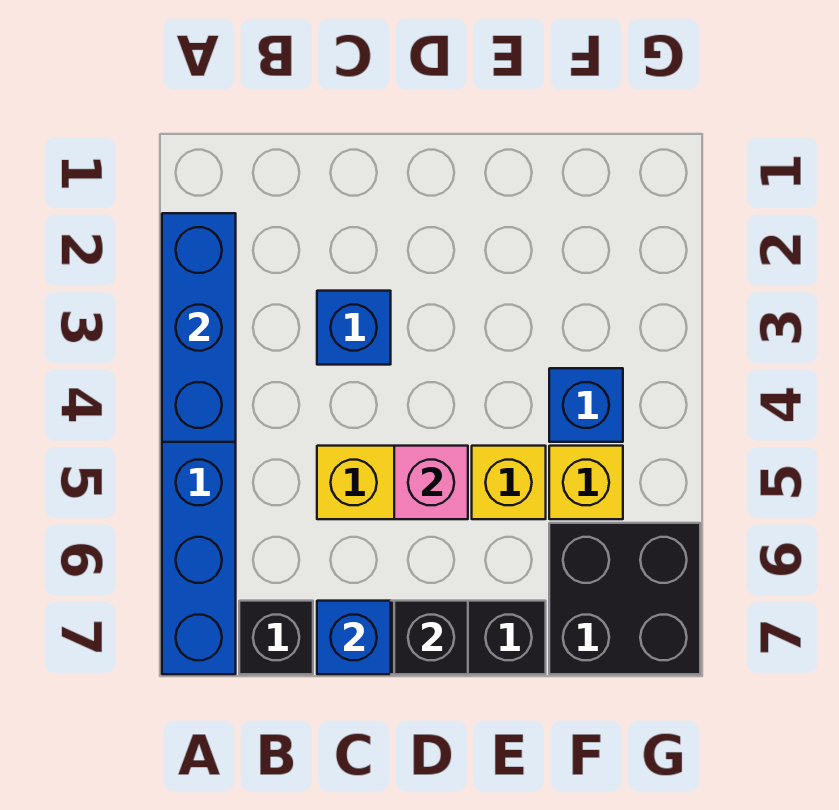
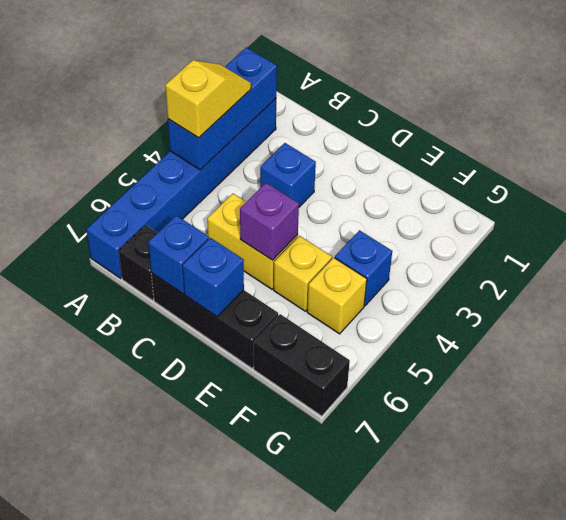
none -> yellow 1x2 slope [165,60,251,138]
pink 1x1 brick [394,446,468,519] -> purple 1x1 brick [240,183,299,260]
black 1x1 brick [394,601,468,674] -> blue 1x1 brick [183,238,244,317]
black 2x2 brick [549,523,700,674] -> black 1x2 brick [254,314,350,416]

